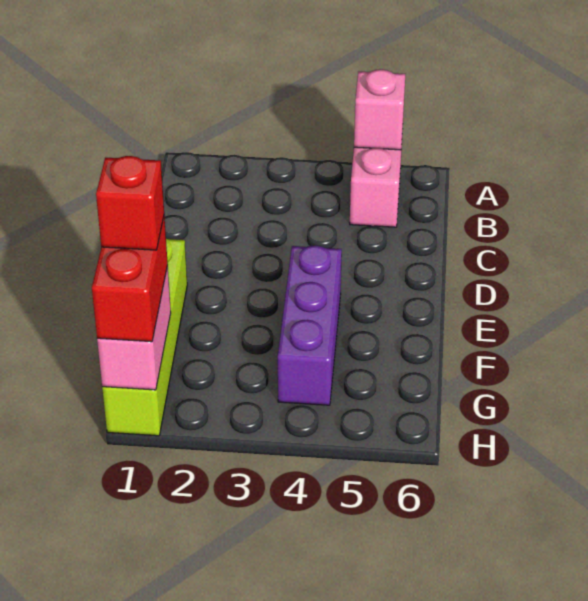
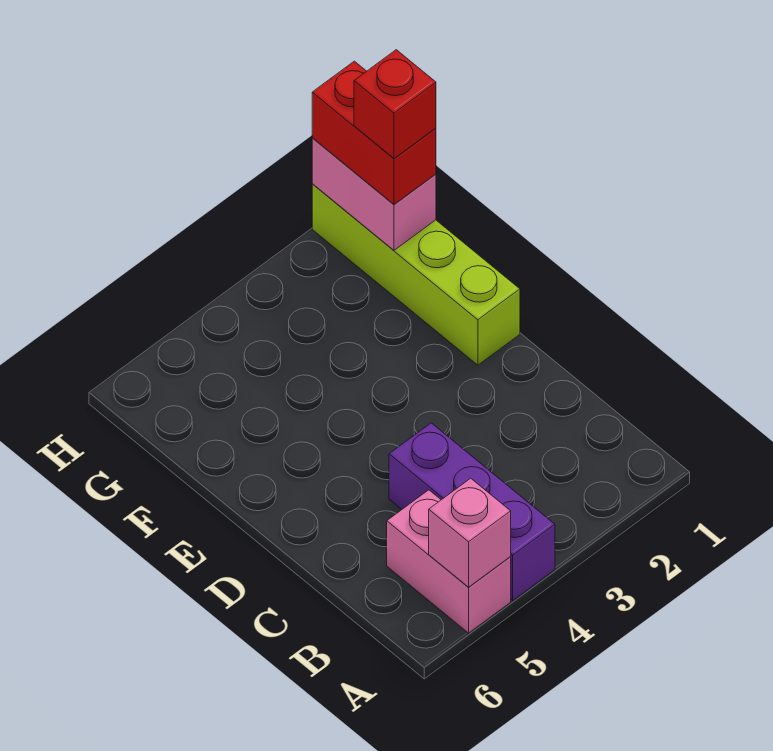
purple 1x3 brick [278,245,342,405] -> purple 1x3 brick moved to [389,423,555,600]

